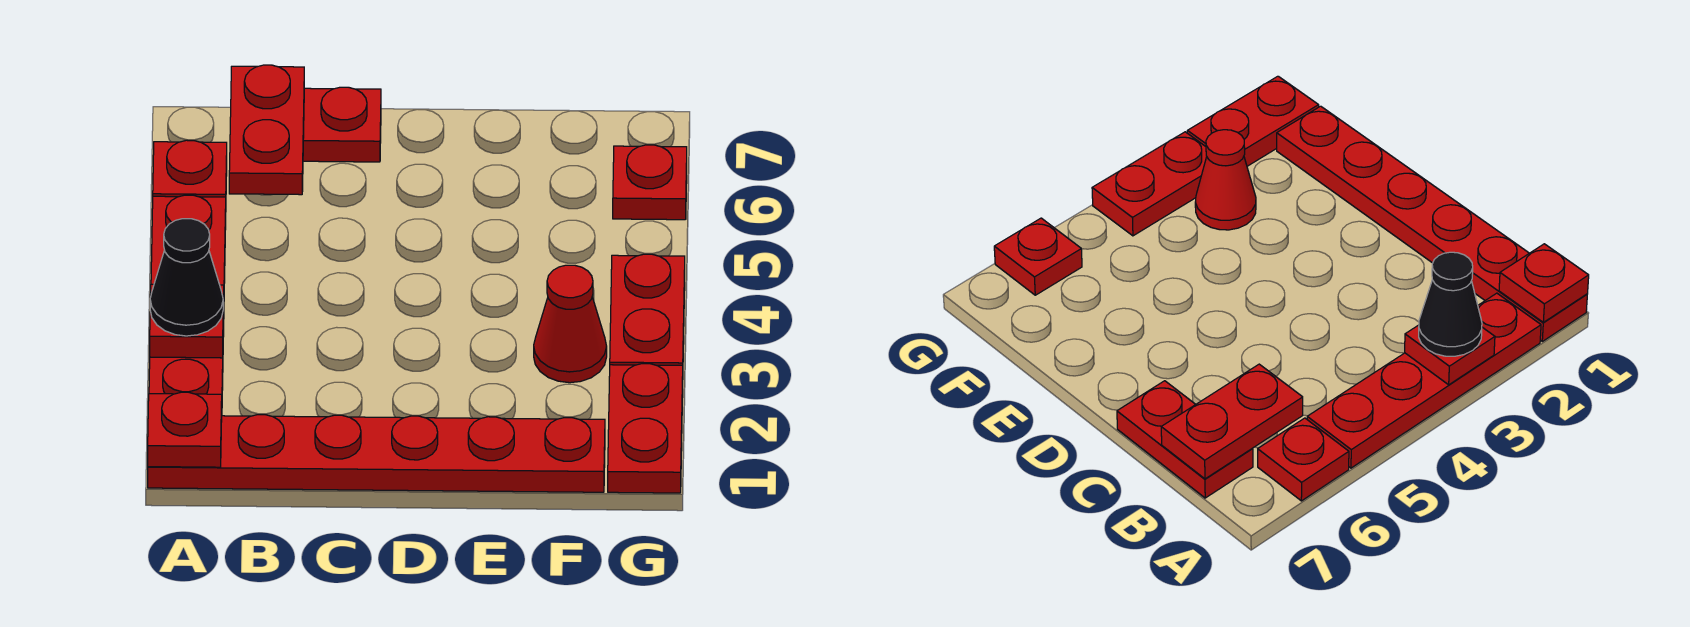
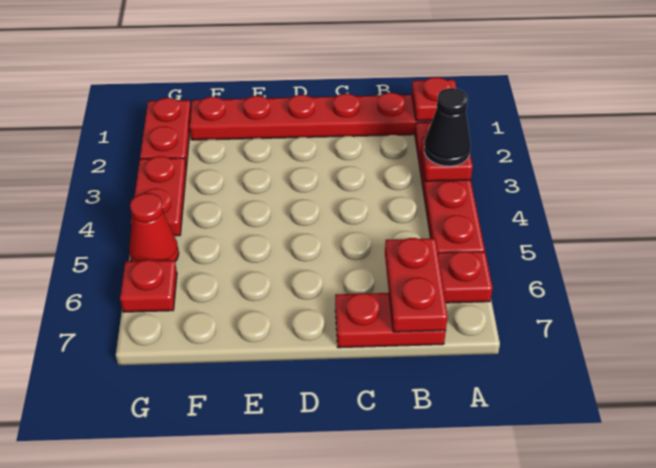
red 1x1 cone [534,265,607,383] -> red 1x1 cone moved to [129,193,179,262]

